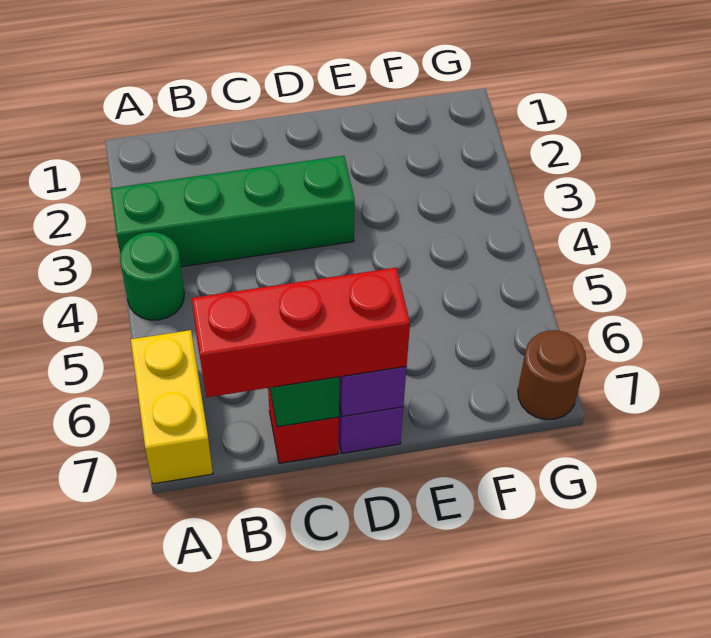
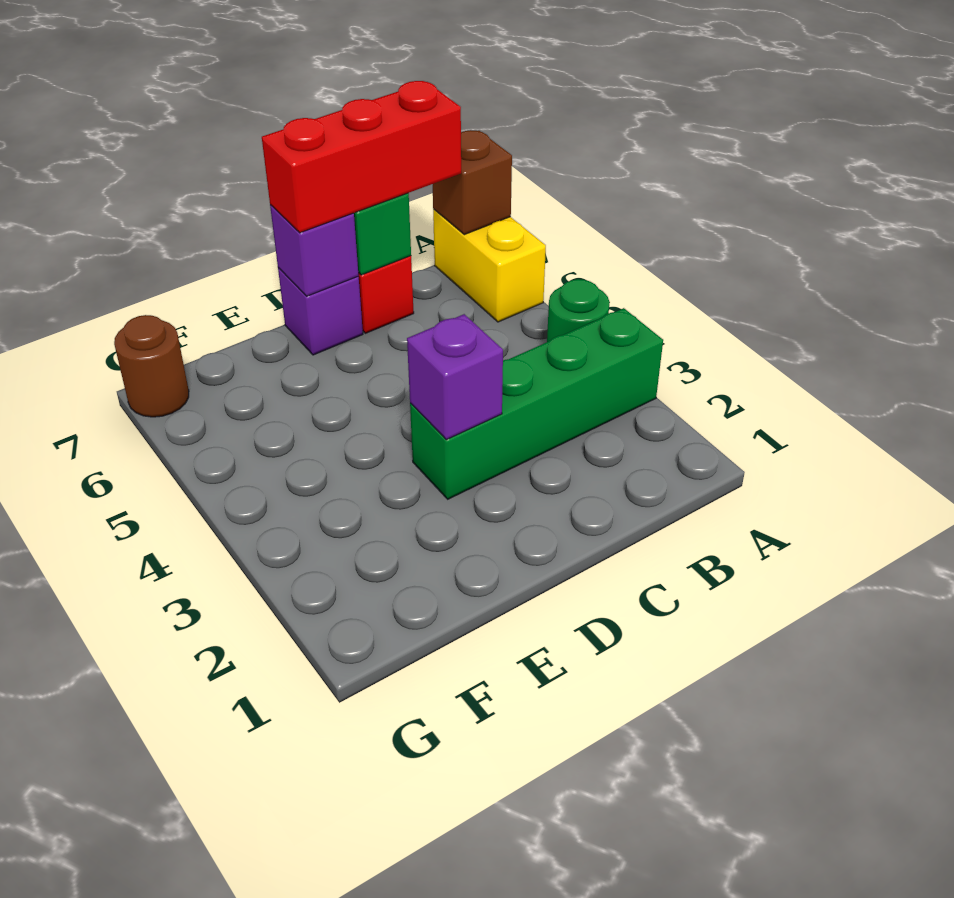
none -> brown 1x1 brick [433,130,512,235]
none -> purple 1x1 brick [407,314,503,440]

